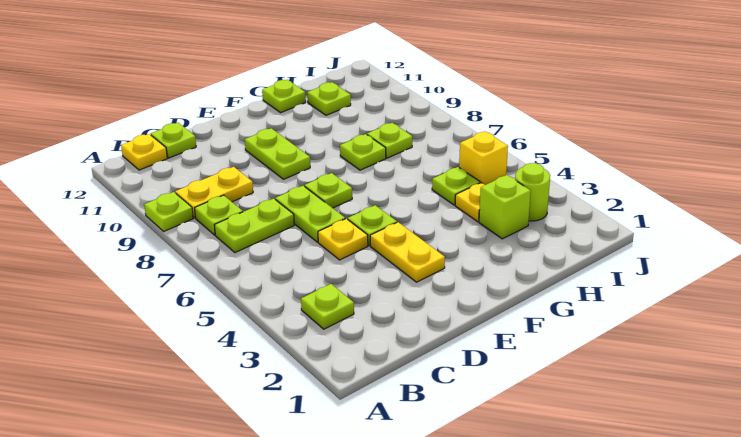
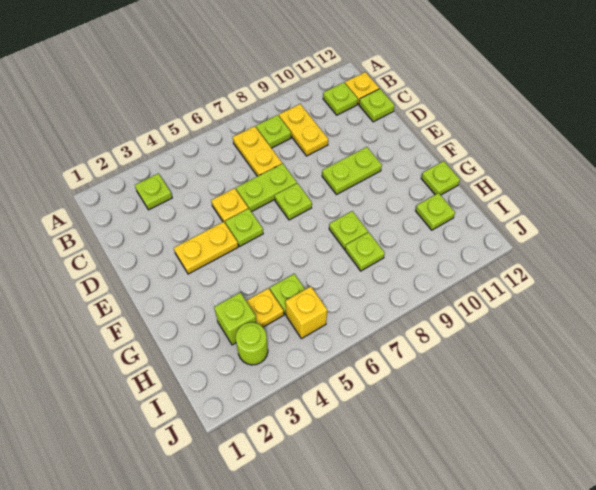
lime 1x1 plate [144,192,193,231] -> lime 1x1 plate moved to [323,83,358,115]
lime 1x2 plate [214,199,294,253] -> yellow 1x2 plate [233,126,282,176]

